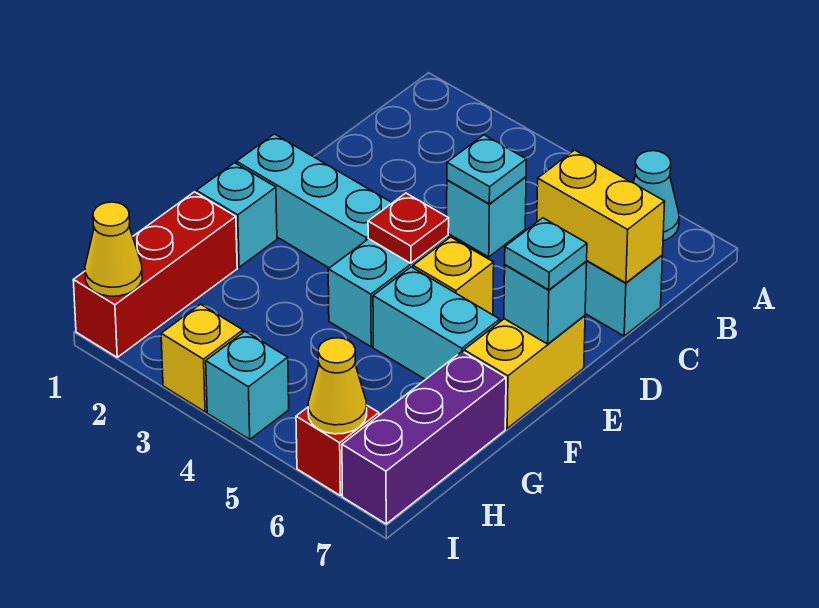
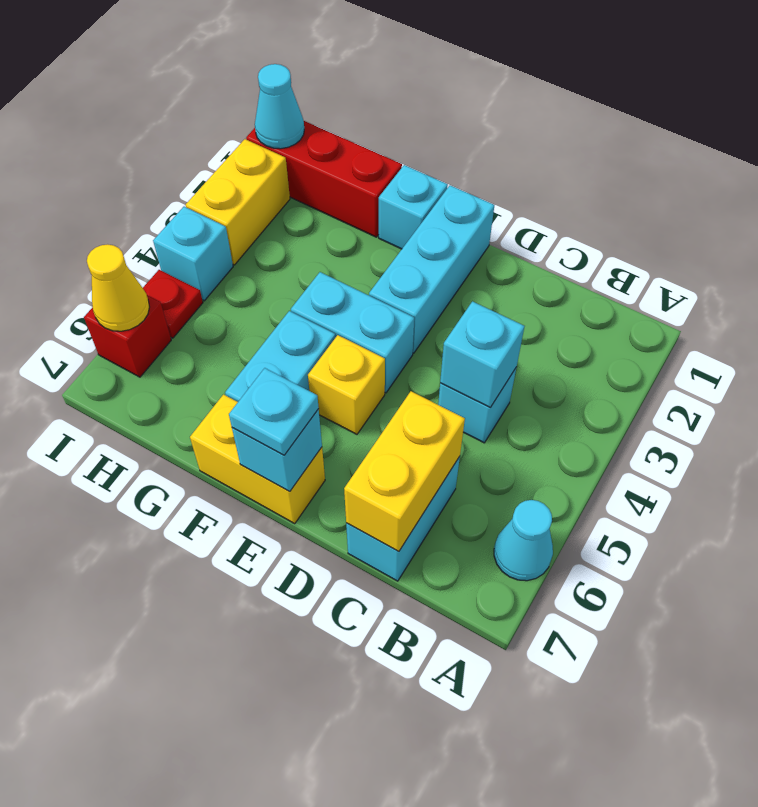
cyan 1x1 plate [447,135,526,204] -> cyan 1x1 brick [440,301,524,407]
red 1x1 plate [368,193,449,263] -> red 1x1 plate moved to [143,270,203,338]
purple 1x3 brick [342,351,506,524] -> none
yellow 1x1 cone [85,202,142,296] -> cyan 1x1 cone [255,64,304,149]
yellow 1x1 brick [161,304,243,412] -> yellow 1x2 brick [186,139,290,265]

